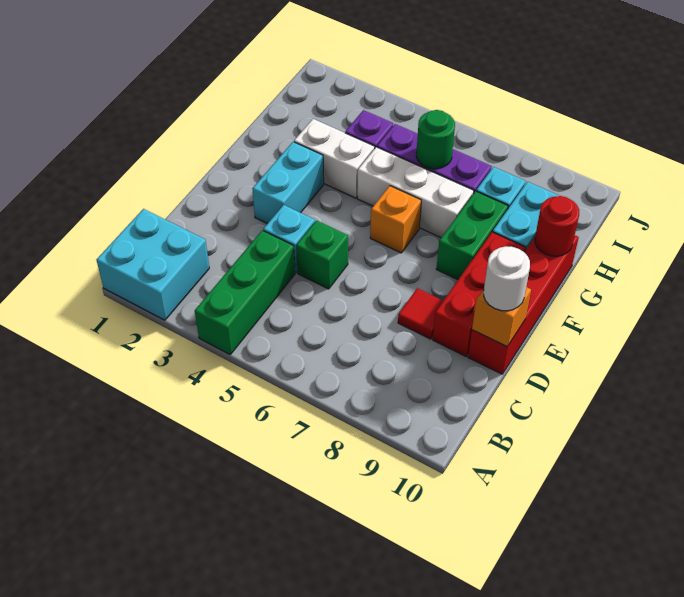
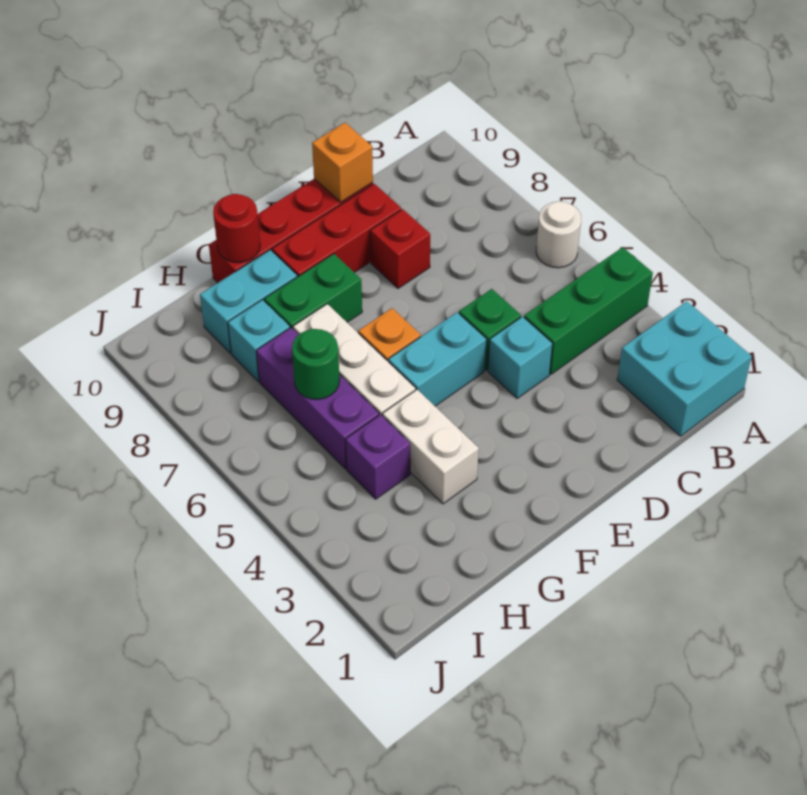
red 1x1 tile [398,288,443,339] -> red 1x1 brick [370,209,430,288]
white 1x1 round brick [484,246,530,311] -> white 1x1 round brick moved to [536,201,581,268]
cyan 1x2 brick [252,142,324,224] -> cyan 1x2 brick moved to [388,312,487,406]

